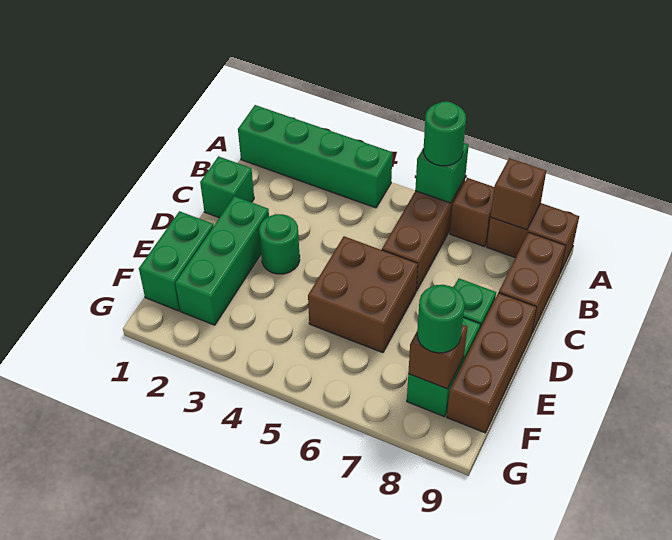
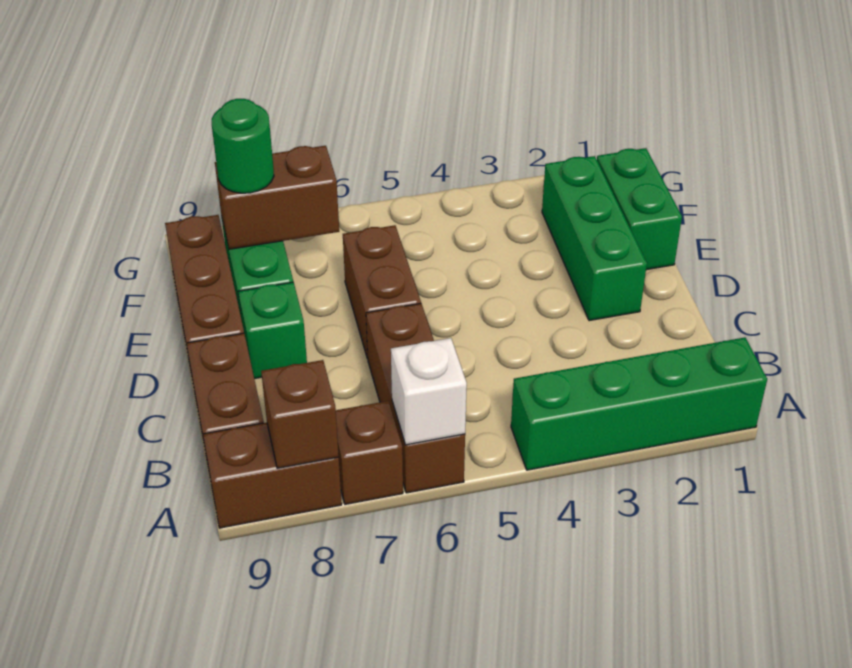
green 1x1 brick [415,143,469,203] -> white 1x1 brick [391,338,467,445]
green 1x1 round brick [423,101,466,166] -> none
green 1x1 brick [200,156,254,218] -> none
green 1x1 round brick [259,214,300,274] -> none
brown 2x2 brick [308,236,418,353] -> brown 1x2 brick [343,225,421,359]
brown 1x1 brick [408,324,468,389] -> brown 1x2 brick [215,146,339,249]

